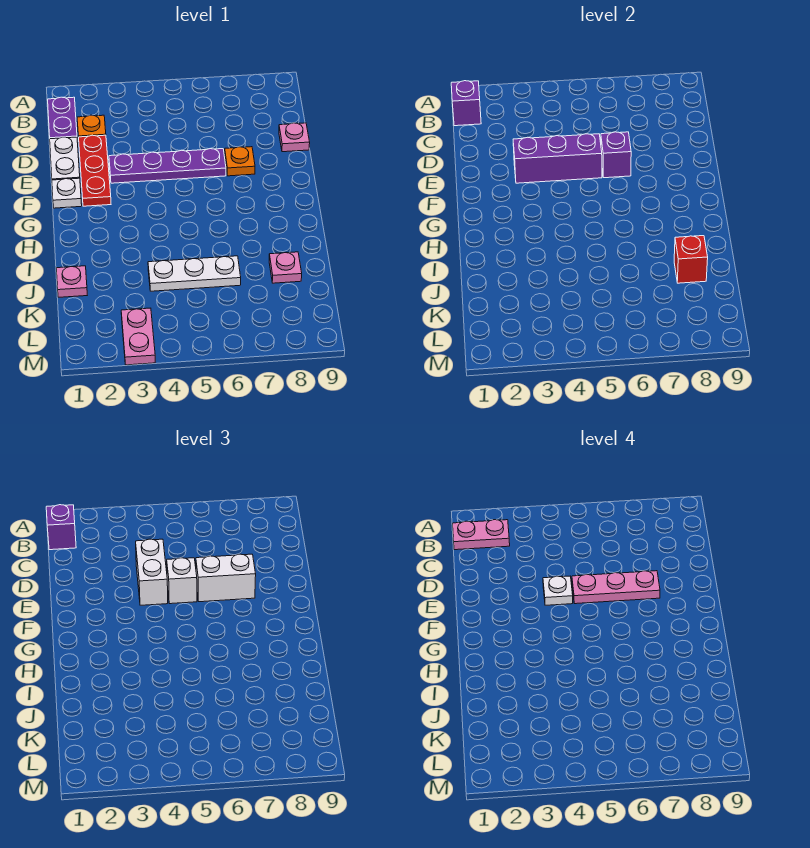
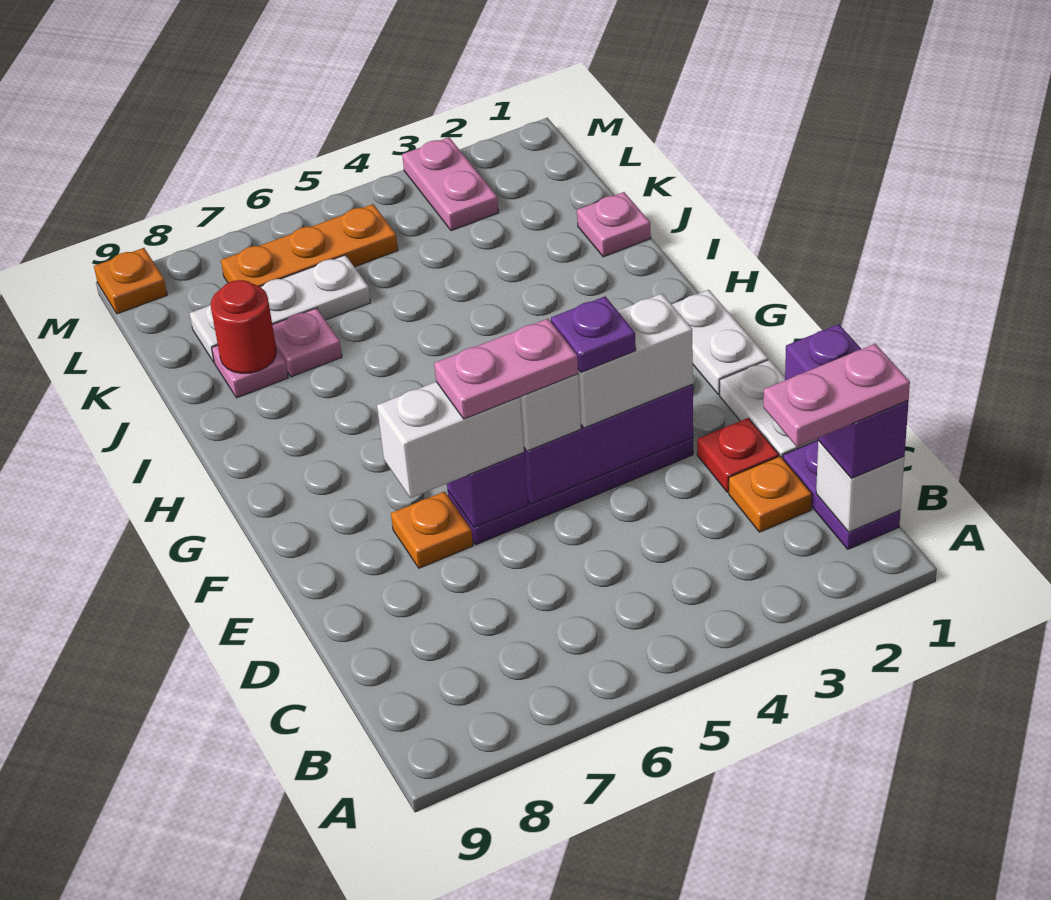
purple 1x1 brick [451,81,481,126] -> white 1x1 brick [816,441,904,532]
purple 1x1 brick [46,505,76,550] -> purple 1x2 brick [785,324,909,479]
red 1x3 plate [79,135,111,206] -> red 1x1 plate [697,418,779,492]
white 1x2 brick [136,539,168,605] -> white 1x2 brick turned to [578,293,693,428]
pink 1x1 plate [279,123,310,152] -> pink 1x1 plate moved to [272,308,342,377]
white 1x1 plate [543,576,573,605] -> purple 1x1 plate [551,296,636,372]
pink 1x3 plate [572,571,660,604] -> pink 1x2 plate [434,319,578,419]
white 1x1 plate [52,178,82,208] -> white 1x2 plate [672,290,768,395]
white 1x3 plate [148,256,241,291] -> white 1x3 plate moved to [190,255,370,362]
red 1x1 brick [674,236,708,283] -> red 1x1 round brick [211,280,276,374]
none -> orange 1x3 plate [221,204,398,287]
none -> orange 1x1 plate [94,248,167,314]

